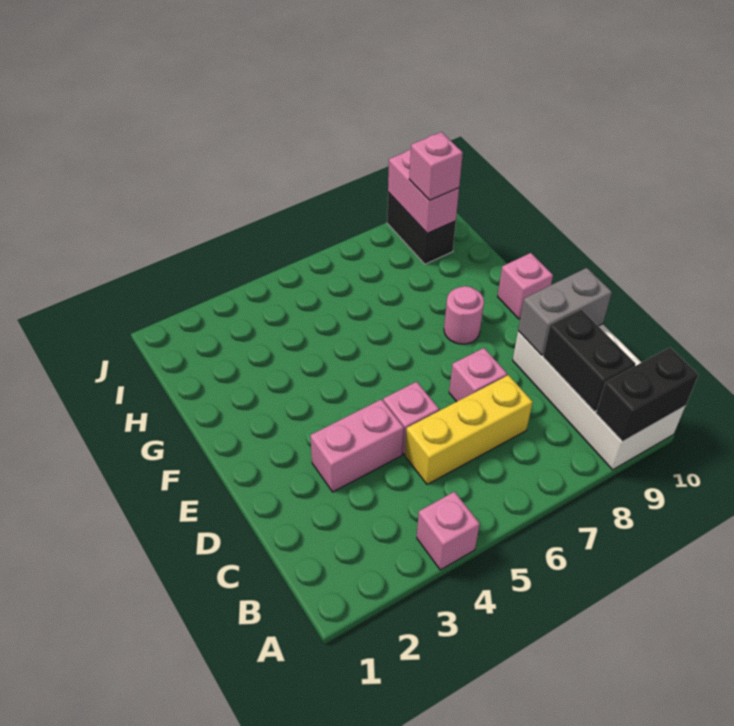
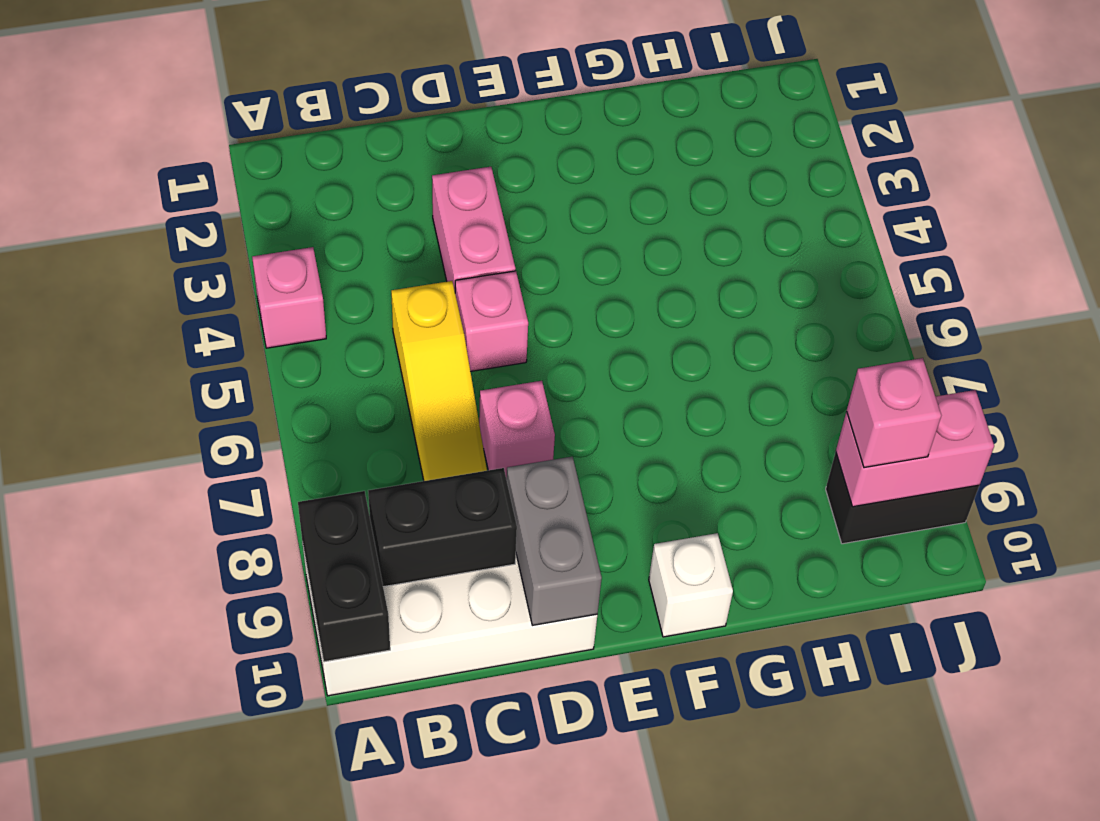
yellow 1x3 brick [405,375,533,484] -> yellow 1x3 slope [391,281,487,481]
pink 1x1 round brick [444,286,484,344] -> none
pink 1x1 brick [498,253,553,319] -> white 1x1 brick [649,533,733,637]

